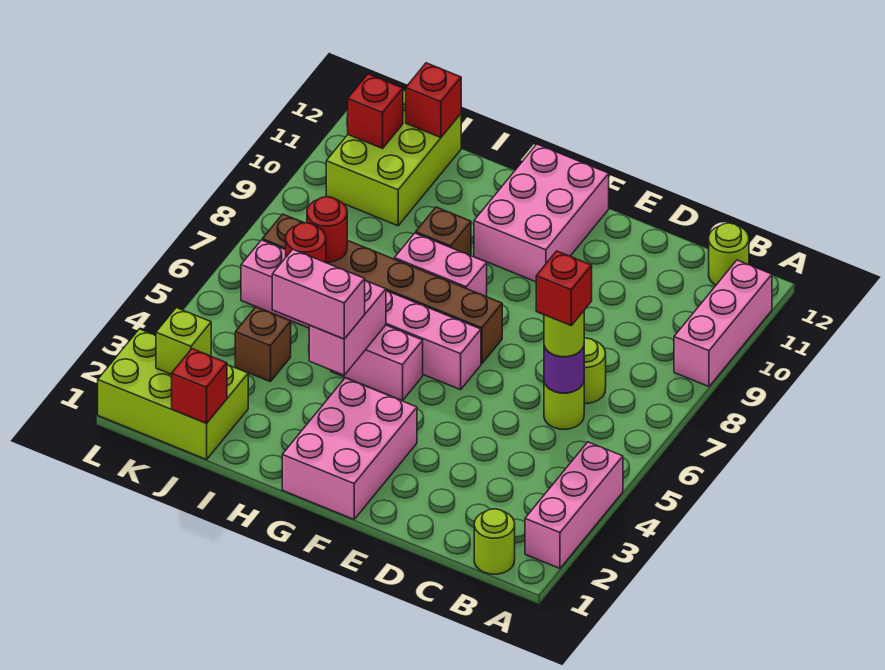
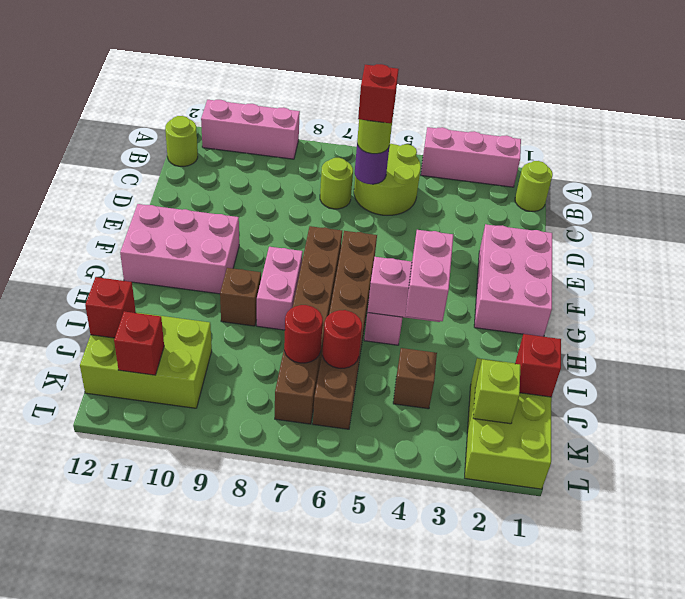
lime 1x1 round brick [544,382,584,429] -> lime 2x2 round brick [354,144,421,215]
pink 2x3 brick [282,378,417,519] -> pink 2x3 brick turned to [474,224,552,337]
pink 1x6 brick [241,240,481,390] -> brown 1x6 brick [313,231,377,429]

